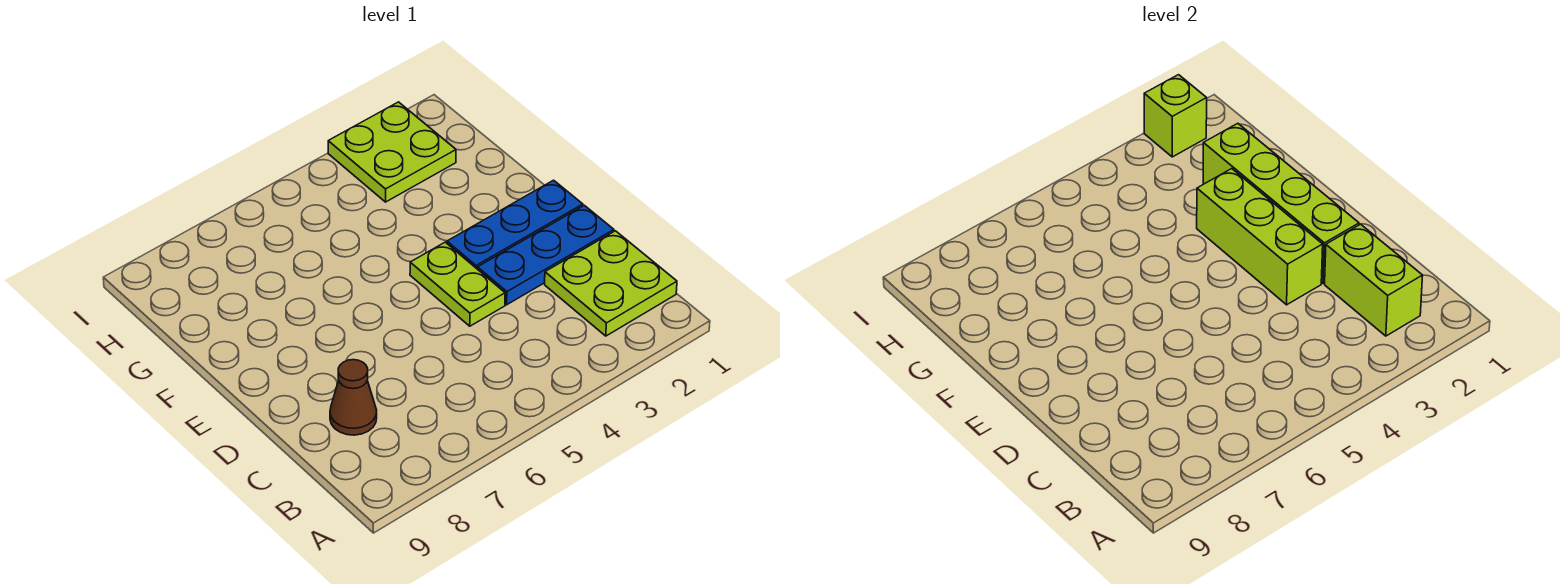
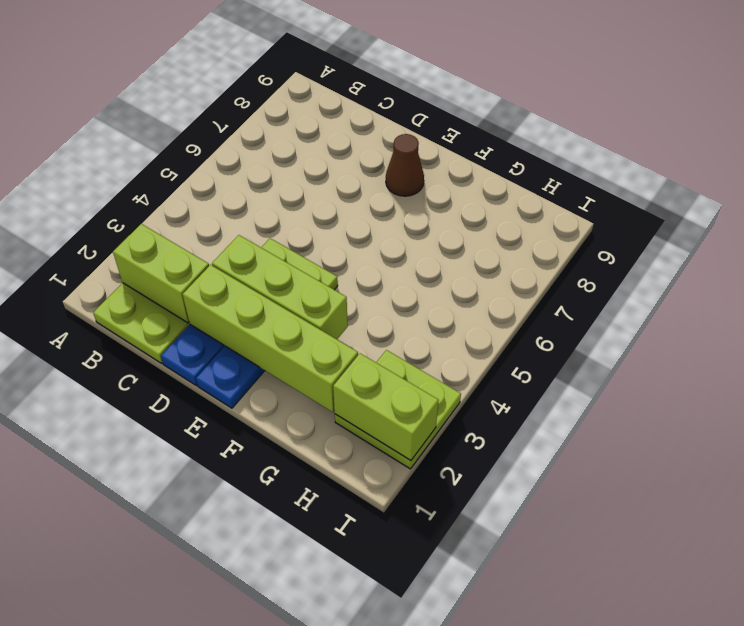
brown 1x1 cone [330,360,377,435] -> brown 1x1 cone moved to [386,134,424,196]
lime 1x1 brick [1144,75,1207,157] -> lime 1x2 brick [333,353,439,460]

